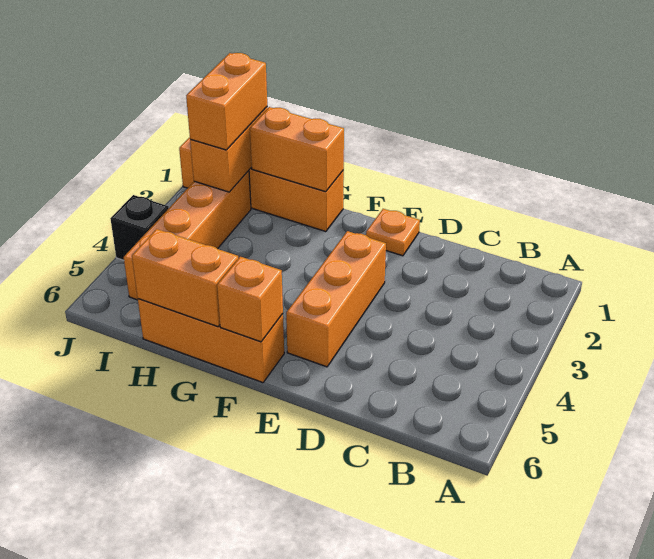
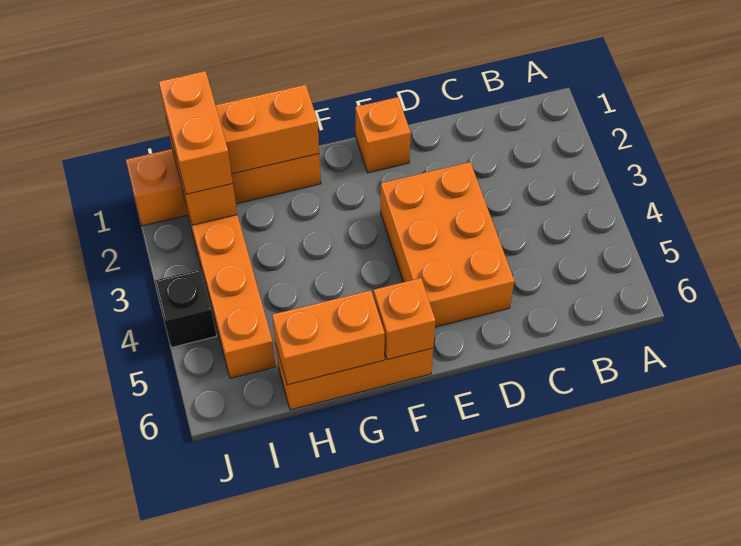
orange 1x1 plate [366,209,420,256] -> orange 1x1 brick [355,97,411,173]
orange 1x3 brick [286,231,386,367] -> orange 2x3 brick [381,162,514,327]

